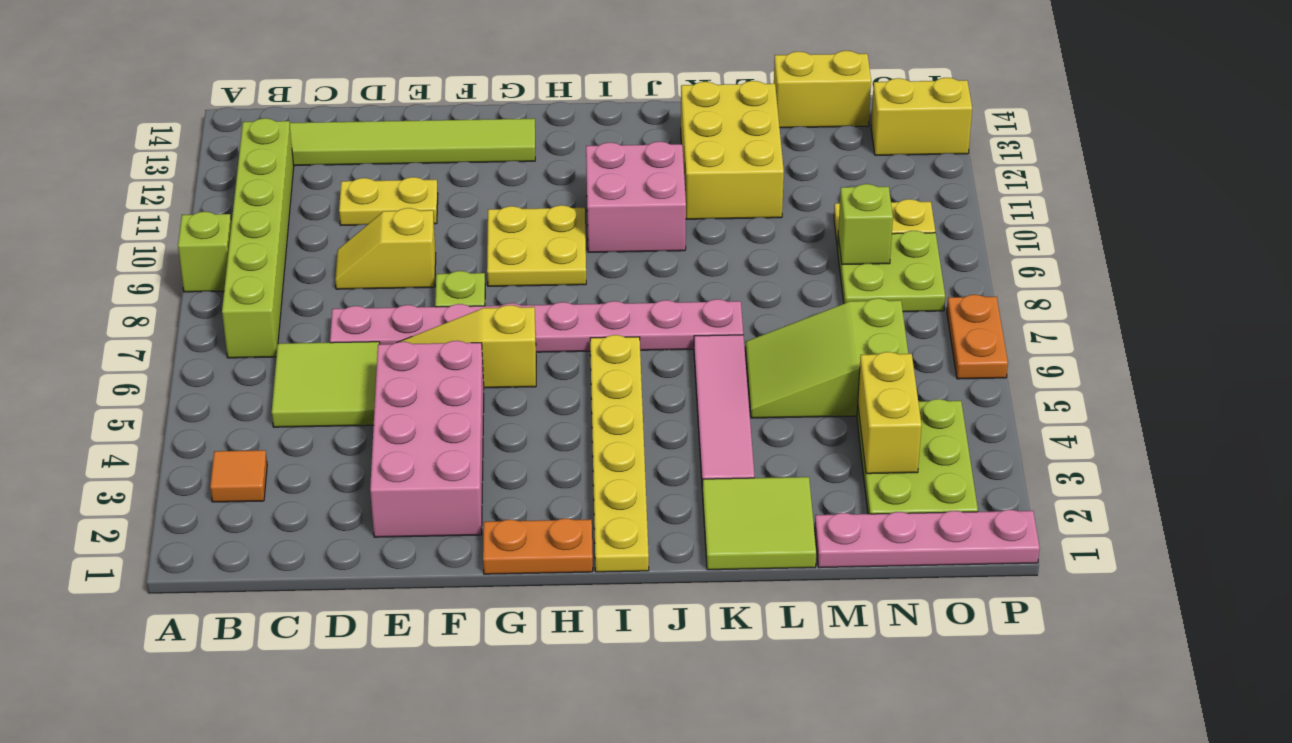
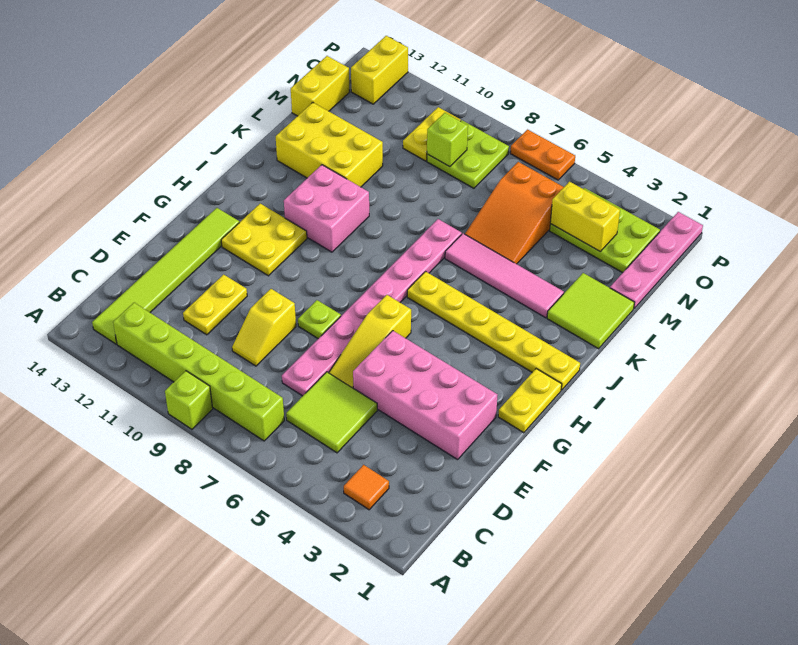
orange 1x2 plate [483,518,593,574] -> yellow 1x2 plate [498,369,562,433]
yellow 2x2 plate [487,205,586,286] -> yellow 2x2 plate moved to [221,204,307,276]
lime 2x3 slope [746,298,908,418] -> orange 2x3 slope [465,162,564,264]

